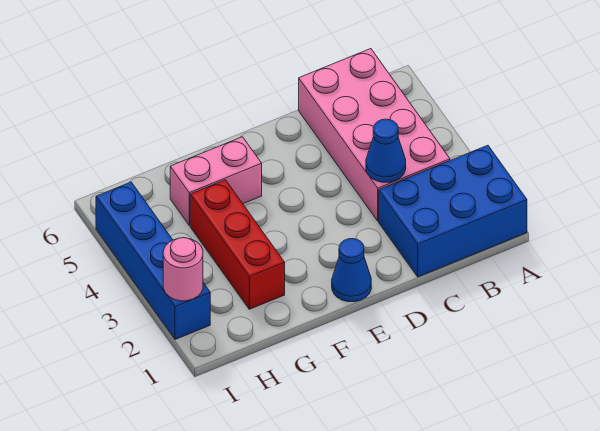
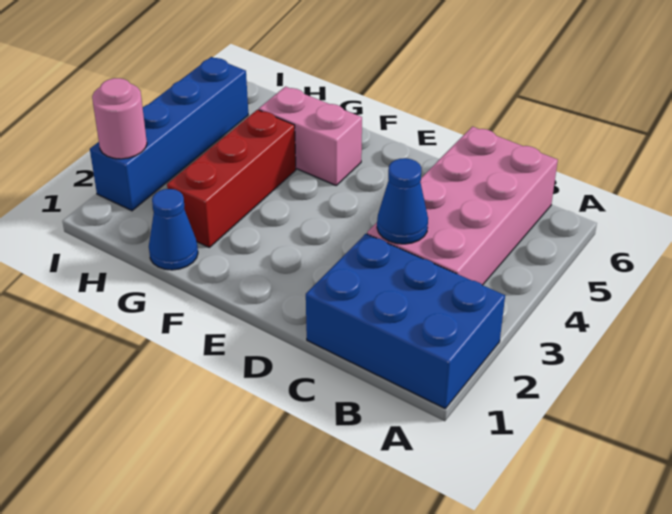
blue 1x1 cone [332,239,371,302] -> blue 1x1 cone moved to [149,189,198,270]

